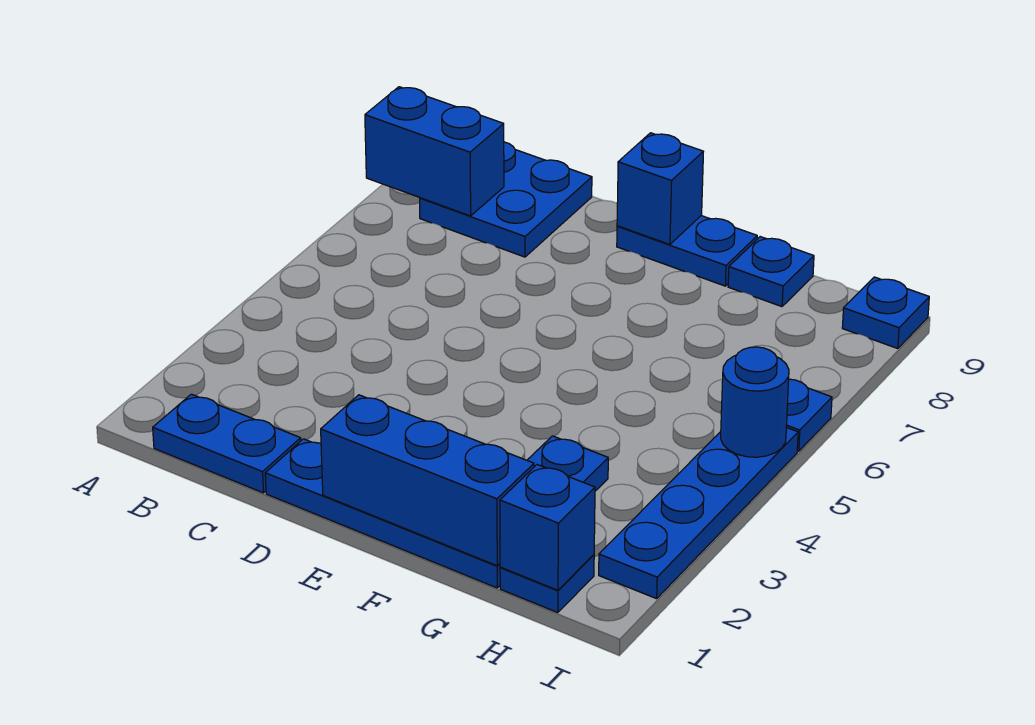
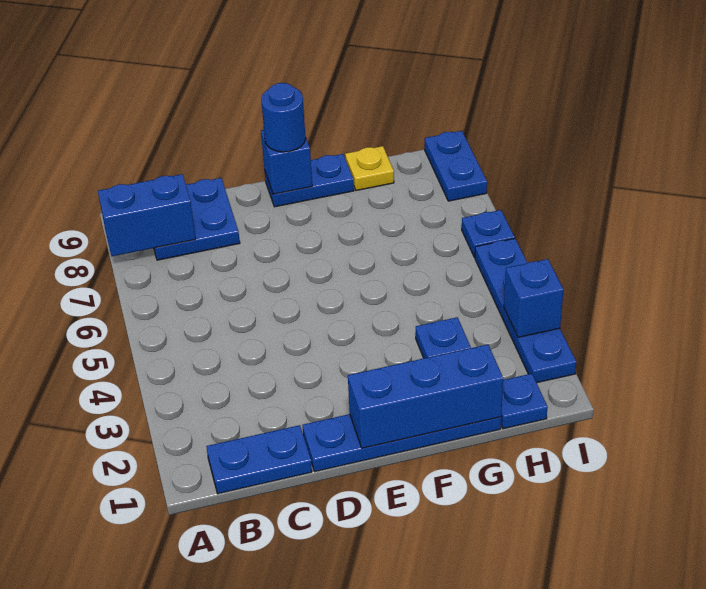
blue 1x1 plate [728,237,814,307] -> yellow 1x1 plate [345,146,394,191]
blue 1x1 brick [500,465,595,590] -> blue 1x1 brick moved to [504,259,564,337]
blue 1x1 round brick [721,347,789,457] -> blue 1x1 round brick moved to [261,83,306,152]
blue 1x1 plate [842,277,929,349] -> blue 1x2 plate [425,131,487,201]

